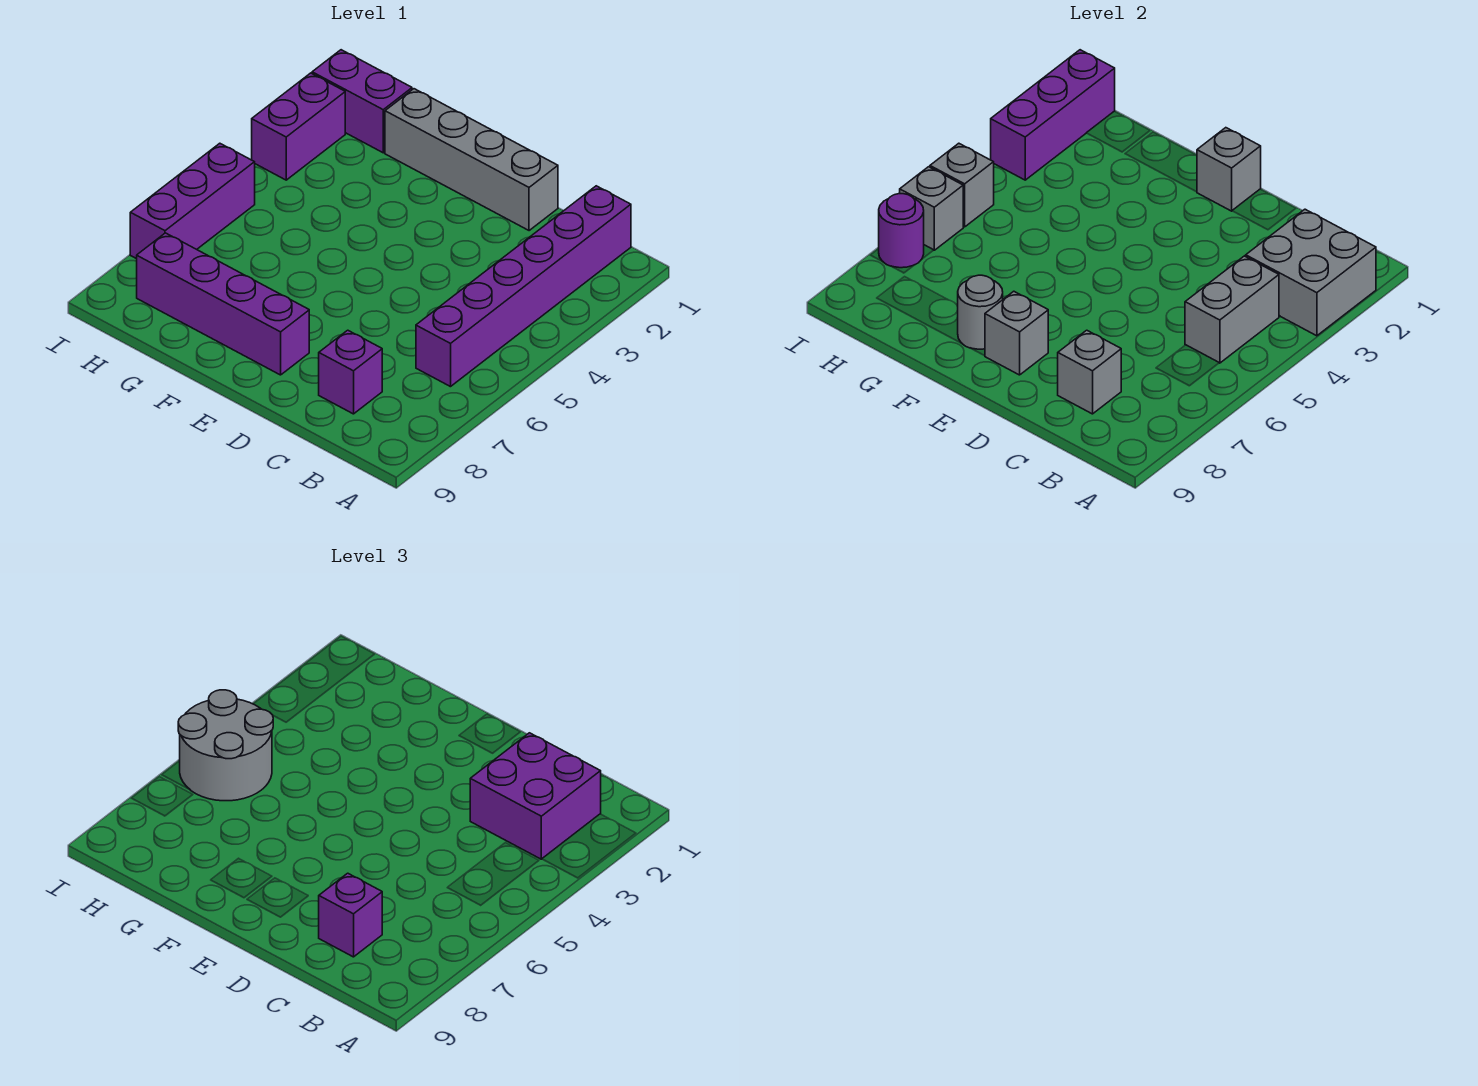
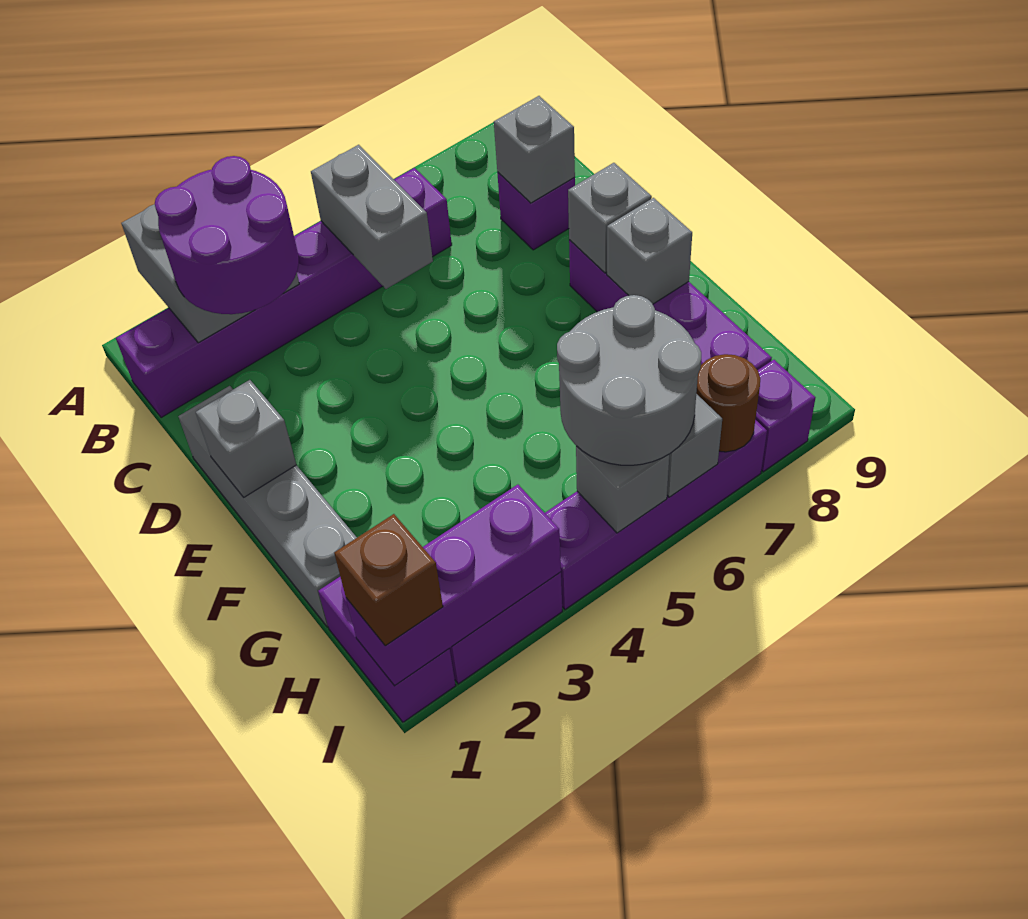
purple 2x2 brick [470,733,601,859] -> purple 2x2 round brick [155,156,299,314]
grey 1x2 brick [1185,256,1279,363] -> grey 1x2 brick turned to [311,145,433,289]
purple 1x1 brick [319,873,382,957] -> purple 1x1 brick moved to [755,360,815,472]
grey 1x1 round brick [958,275,1003,349] -> grey 1x1 brick [607,198,692,304]
none -> brown 1x1 brick [334,514,443,646]
purple 1x3 brick [130,143,255,259] -> purple 1x4 brick [545,420,767,609]
purple 1x1 round brick [879,194,924,268] -> brown 1x1 round brick [696,354,760,452]

